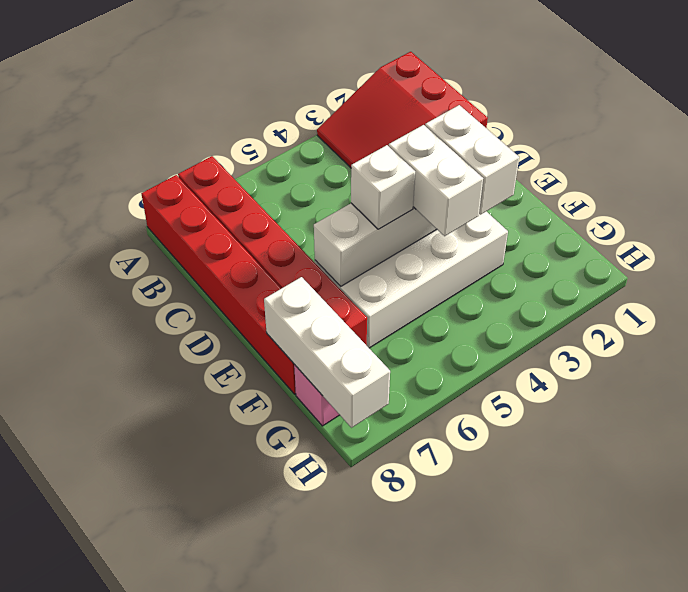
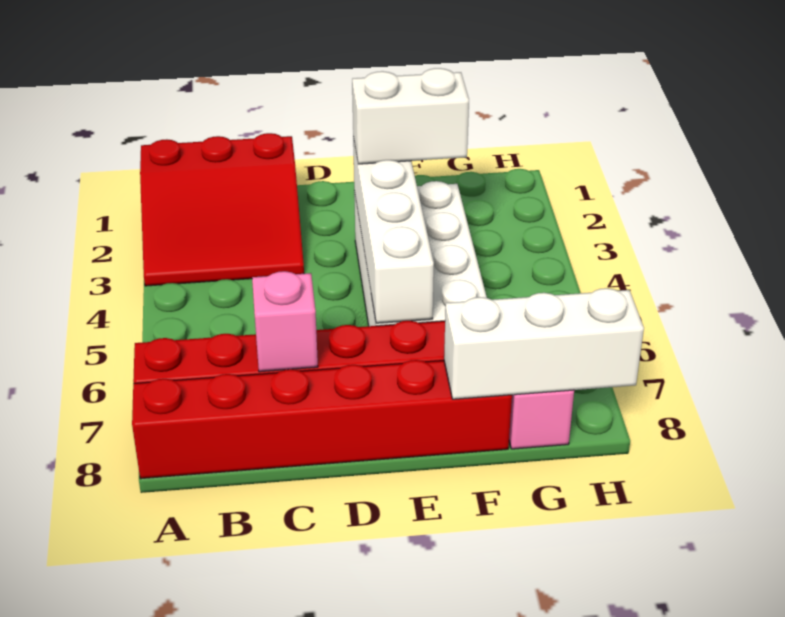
none -> pink 1x1 brick [252,271,318,372]
white 1x2 brick [389,125,483,236] -> none
white 1x1 brick [351,145,415,229] -> none

